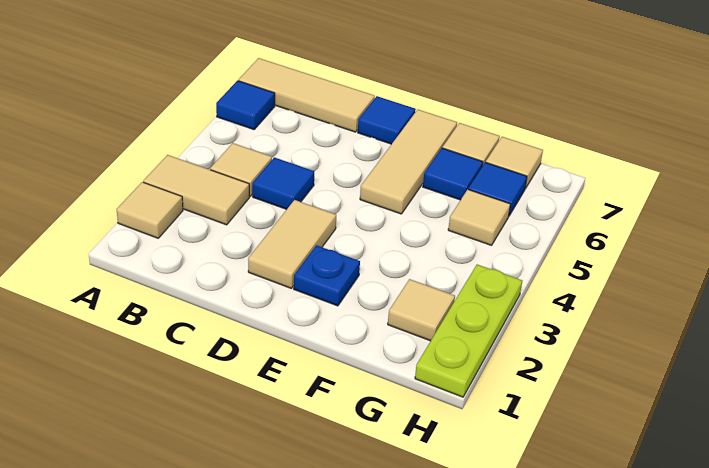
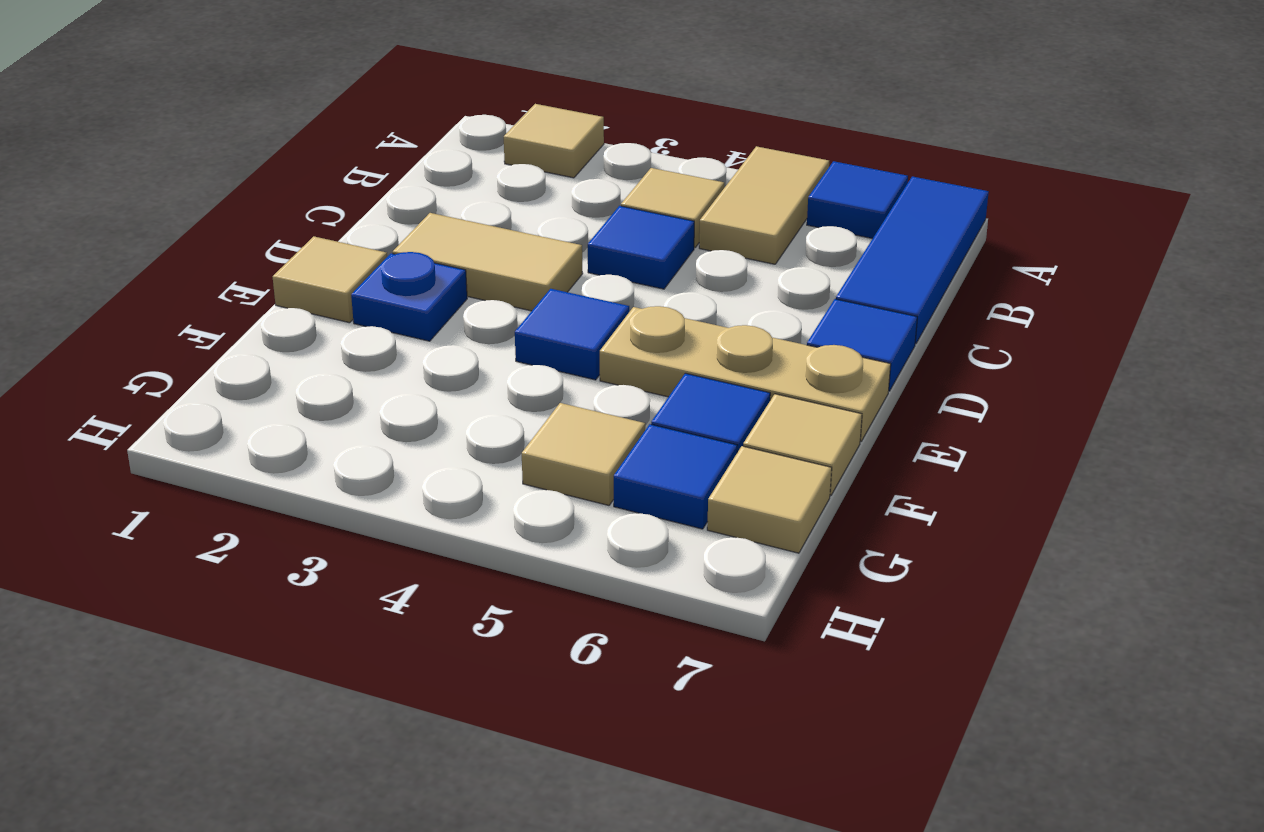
tan 1x2 tile [143,155,249,225] -> tan 1x2 tile moved to [699,146,829,264]
tan 1x3 tile [238,58,375,132] -> blue 1x3 tile [836,177,989,344]
none -> blue 1x1 tile [515,289,629,380]
tan 1x3 tile [360,110,457,214] -> tan 1x3 plate [600,306,891,442]
tan 1x1 tile [388,279,455,341] -> tan 1x1 tile moved to [272,236,387,323]
lime 1x3 plate [415,265,522,397] -> none

